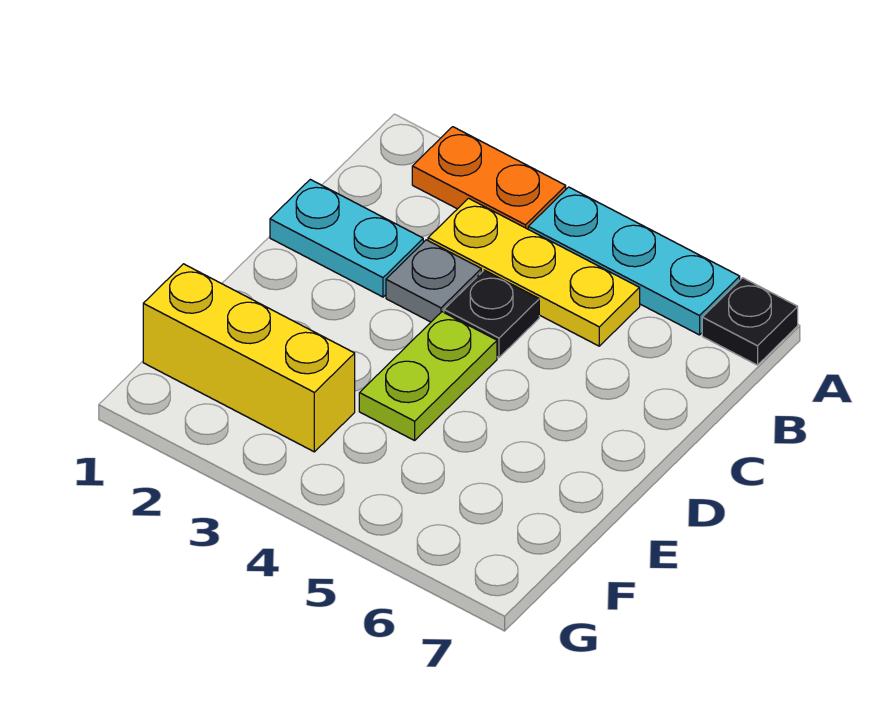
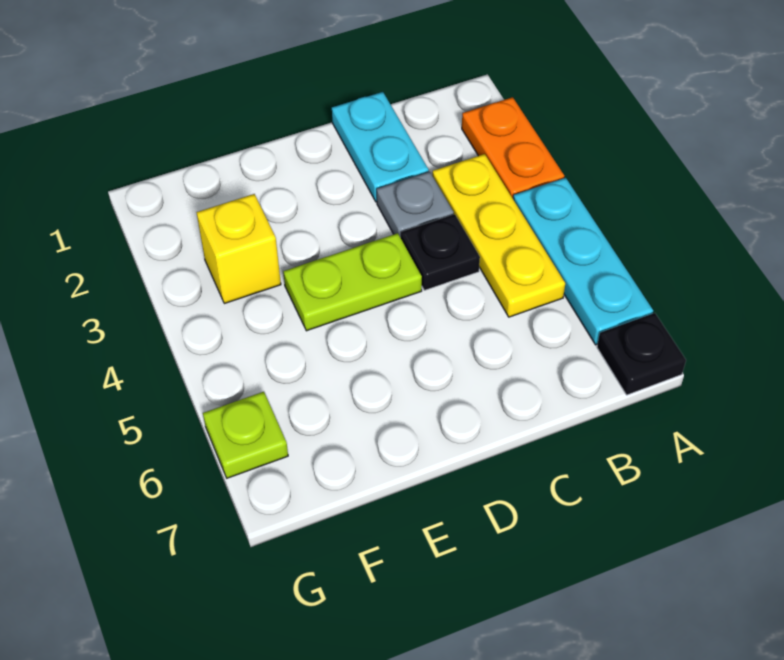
yellow 1x3 brick [143,264,355,452] -> yellow 1x1 brick [196,194,281,304]
none -> lime 1x1 plate [203,392,288,478]

